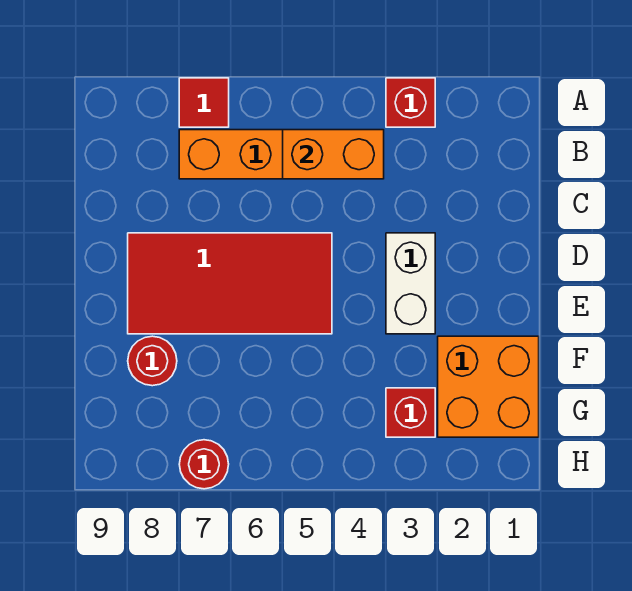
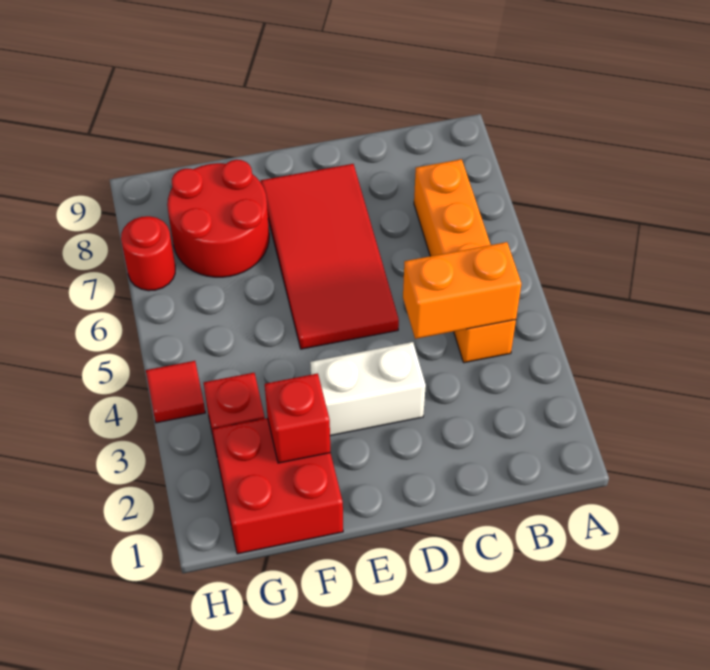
red 1x1 brick [386,78,435,127] -> red 1x1 brick moved to [265,373,330,463]
red 1x1 tile [179,78,229,127] -> red 1x1 tile moved to [146,361,205,423]
orange 1x2 brick [283,130,384,179] -> orange 1x2 brick turned to [403,242,522,339]
orange 2x2 brick [438,336,539,437] -> red 2x2 brick [213,418,343,554]
red 1x1 round brick [128,336,177,386] -> red 2x2 round brick [167,160,269,277]

